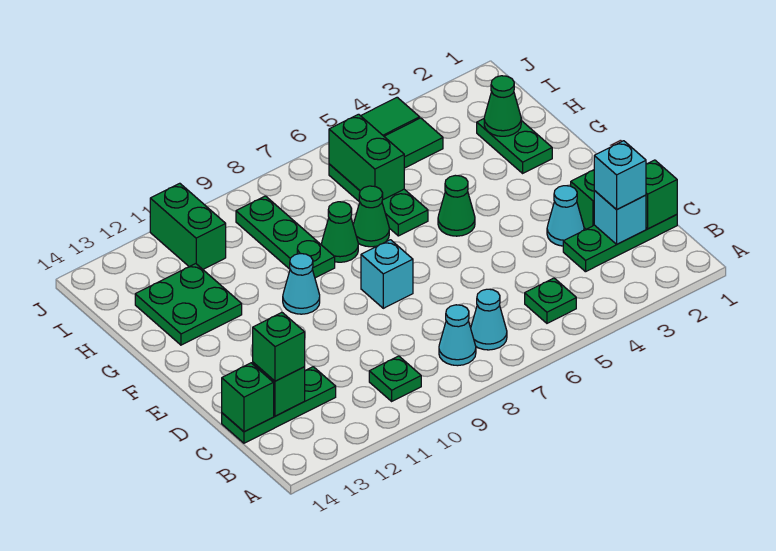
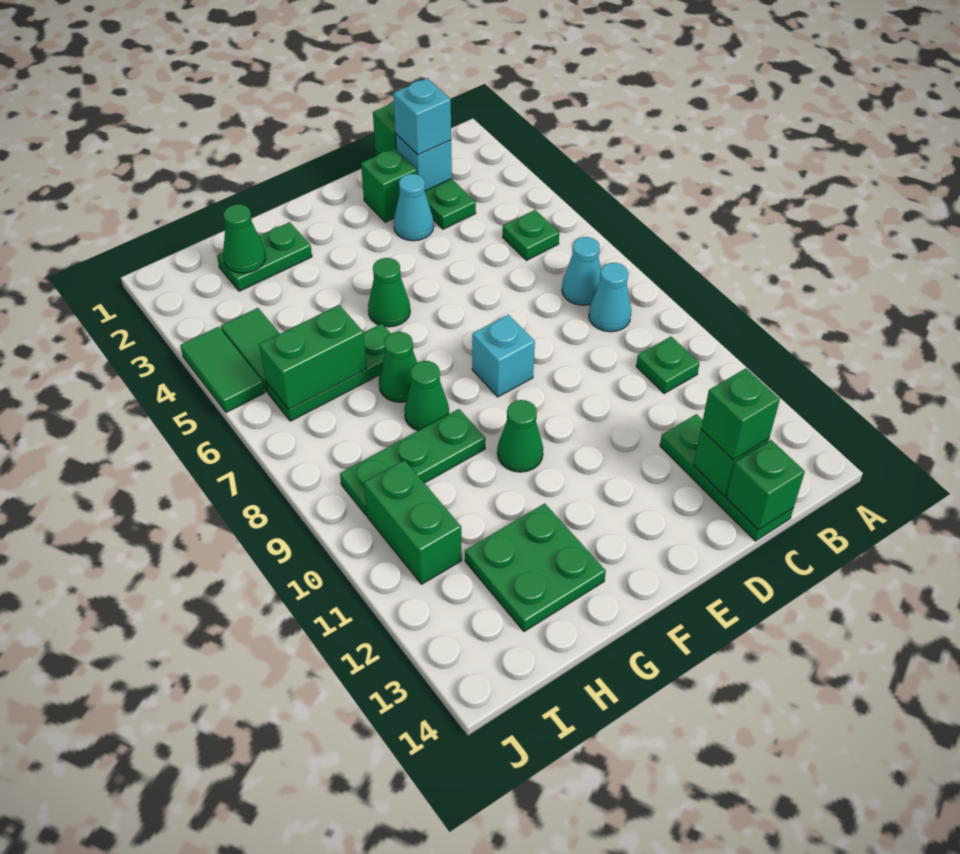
cyan 1x1 cone [283,254,320,314] -> green 1x1 cone [497,400,543,472]
green 1x2 brick [150,183,226,269] -> green 1x2 brick turned to [364,460,462,584]

